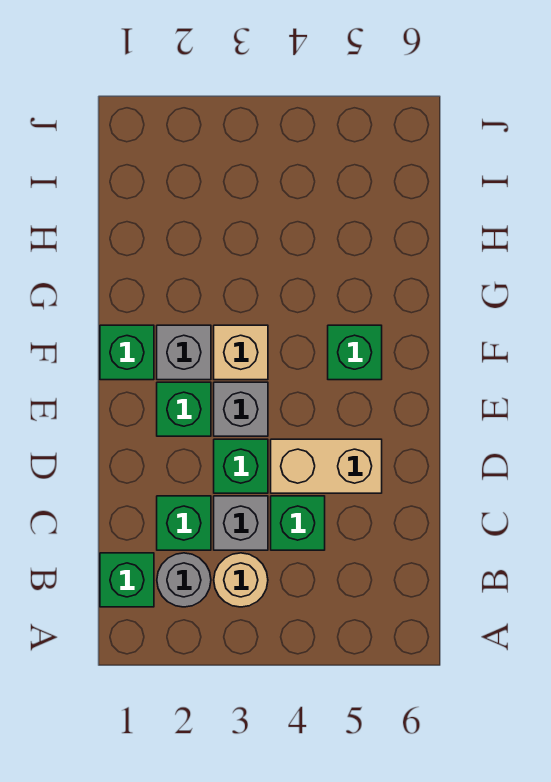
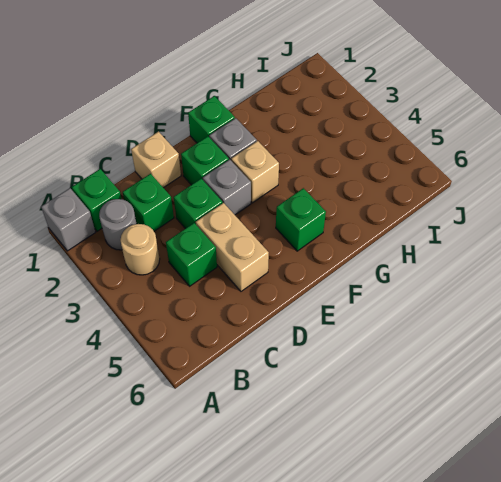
grey 1x1 brick [214,496,268,550] -> grey 1x1 brick moved to [41,188,96,251]
none -> tan 1x1 brick [131,132,181,188]

